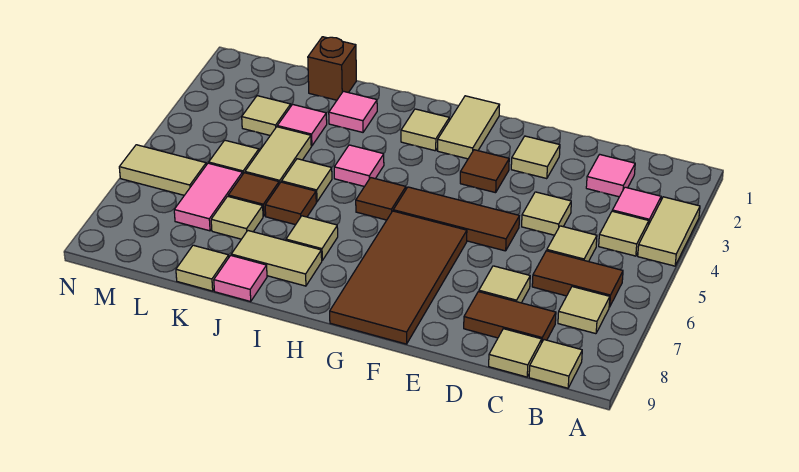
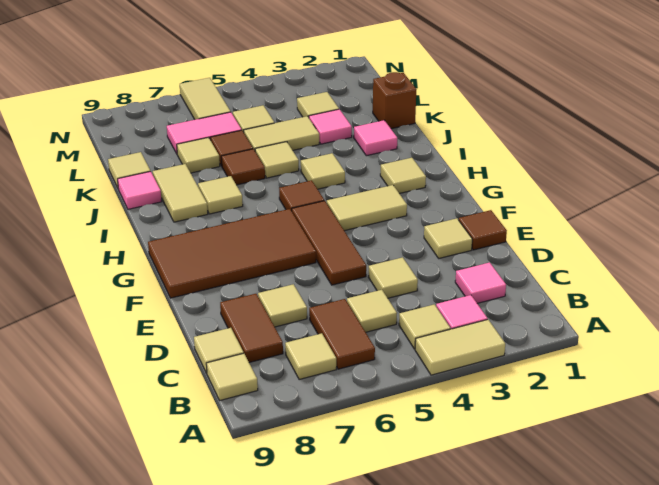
brown 1x1 tile [460,150,509,193] -> brown 1x1 tile moved to [459,210,507,250]
tan 1x2 tile [438,96,499,159] -> tan 1x2 tile moved to [327,185,407,231]
pink 1x1 tile [334,145,384,186] -> tan 1x1 tile [301,153,345,189]

